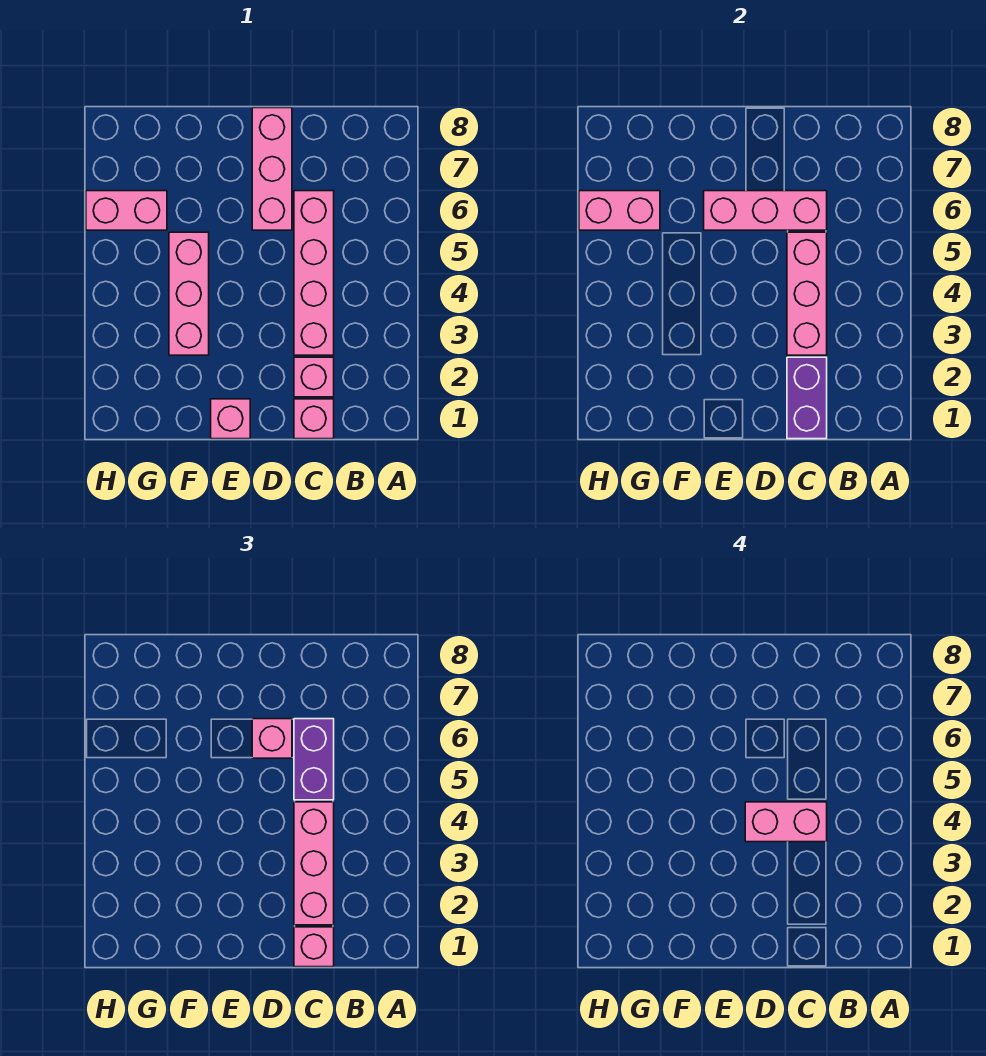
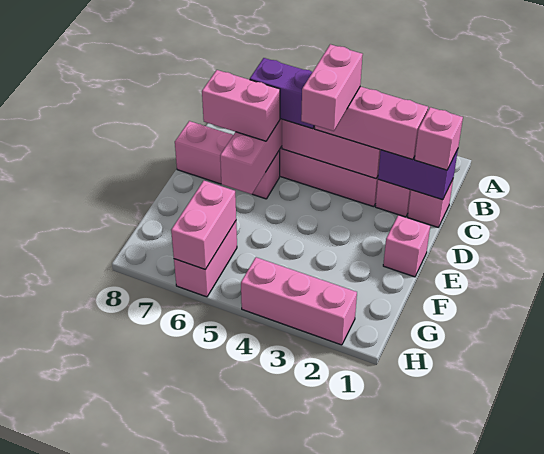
pink 1x1 brick [252,719,292,758] -> pink 1x2 brick [202,70,280,141]
pink 1x3 brick [169,232,209,355] -> pink 1x3 brick moved to [241,257,357,345]

